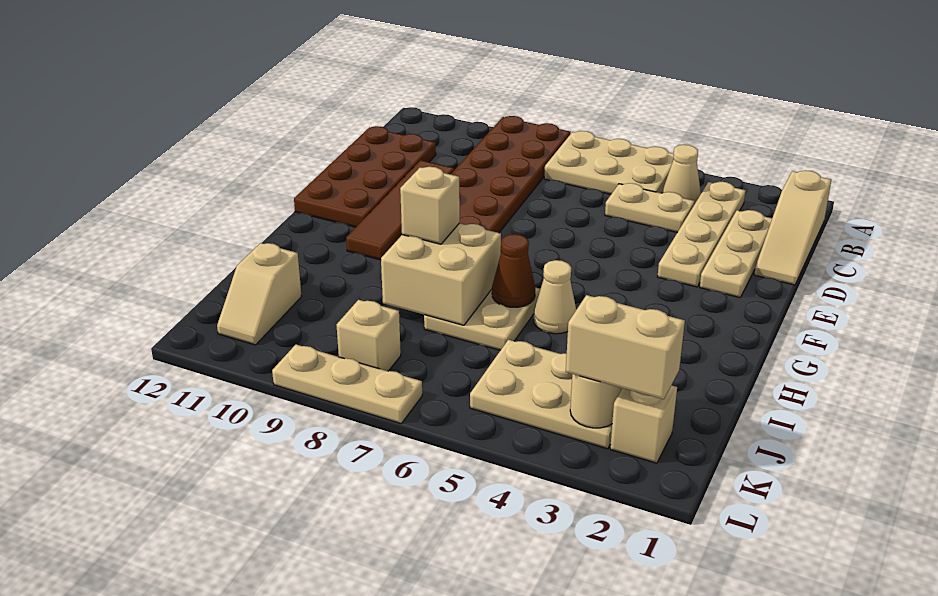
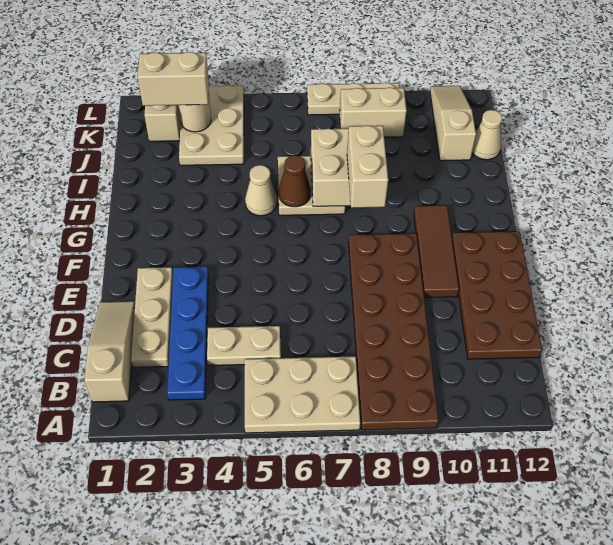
tan 1x4 plate [658,181,746,287] -> blue 1x4 plate [167,267,208,400]
tan 1x1 cone [662,145,701,204] -> tan 1x1 cone moved to [472,110,502,160]
brown 1x4 tile [346,160,454,260] -> brown 1x3 tile [414,205,459,298]
tan 1x1 brick [400,167,460,244] -> tan 1x2 brick [347,126,388,208]
tan 2x3 plate [470,340,622,449] -> tan 2x3 plate turned to [179,85,244,165]
tan 1x2 slope [217,243,302,345] -> tan 1x3 slope [430,86,476,161]
tan 1x1 brick [336,300,401,371] -> tan 1x2 brick [340,87,407,137]

